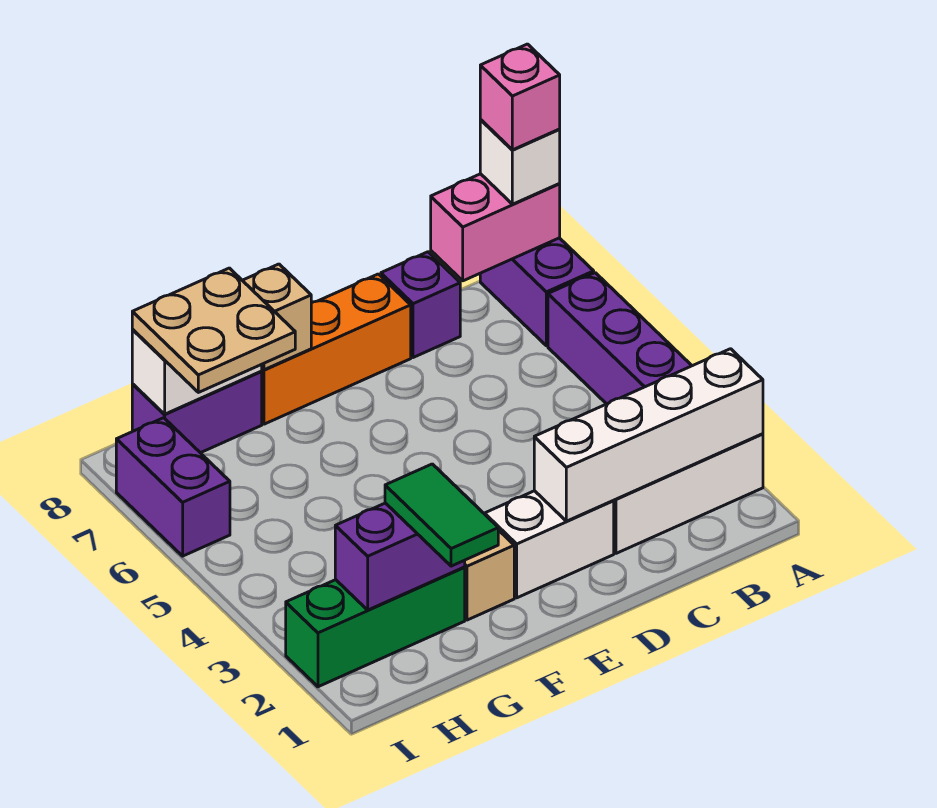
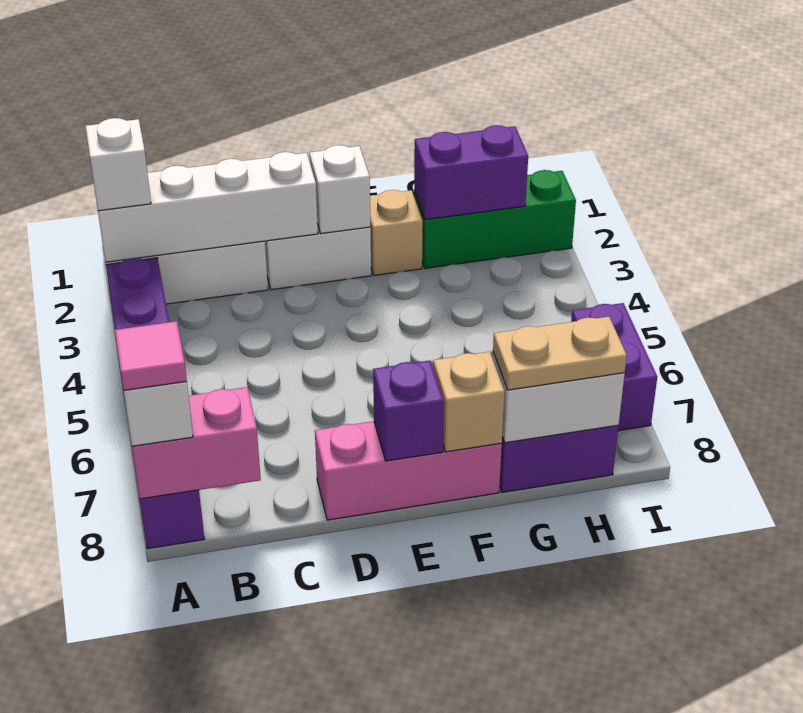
none -> white 1x1 brick [86,118,151,211]
pink 1x1 brick [480,44,560,150] -> pink 1x1 tile [115,321,187,390]
purple 1x1 brick [381,252,460,358] -> purple 1x1 brick moved to [373,361,444,461]
orange 1x3 brick [261,274,411,424] -> pink 1x3 brick [315,421,502,520]
none -> white 1x1 brick [310,145,370,234]
green 1x2 tile [385,464,498,566] -> none
tan 2x2 plate [132,268,295,392] -> tan 1x2 plate [493,317,627,390]

